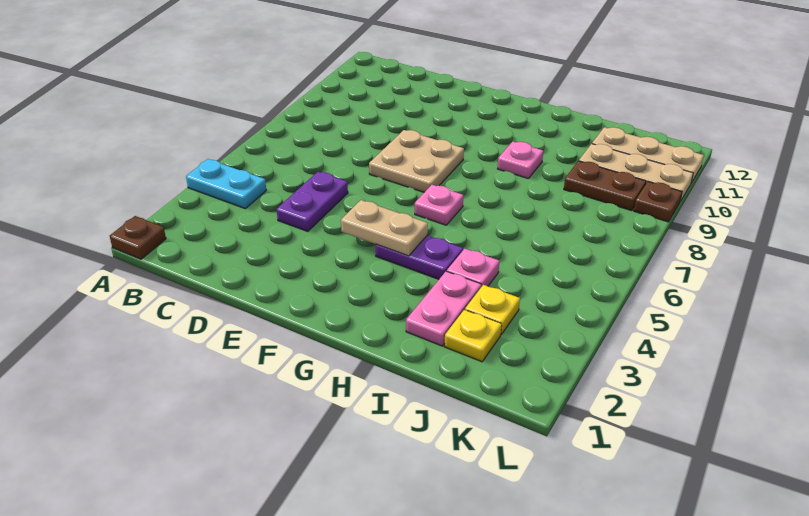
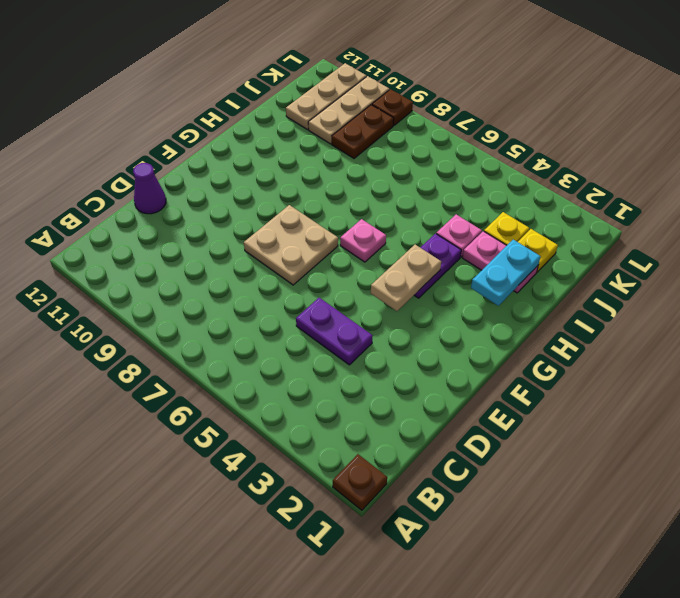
cyan 1x2 plate [186,159,266,208] -> cyan 1x2 plate moved to [471,240,541,306]
none -> purple 1x1 cone [133,163,166,214]
pink 1x1 plate [498,141,543,179] -> none

